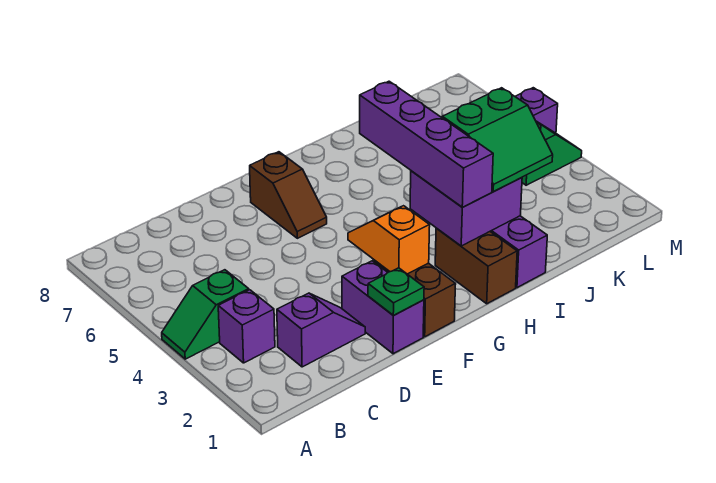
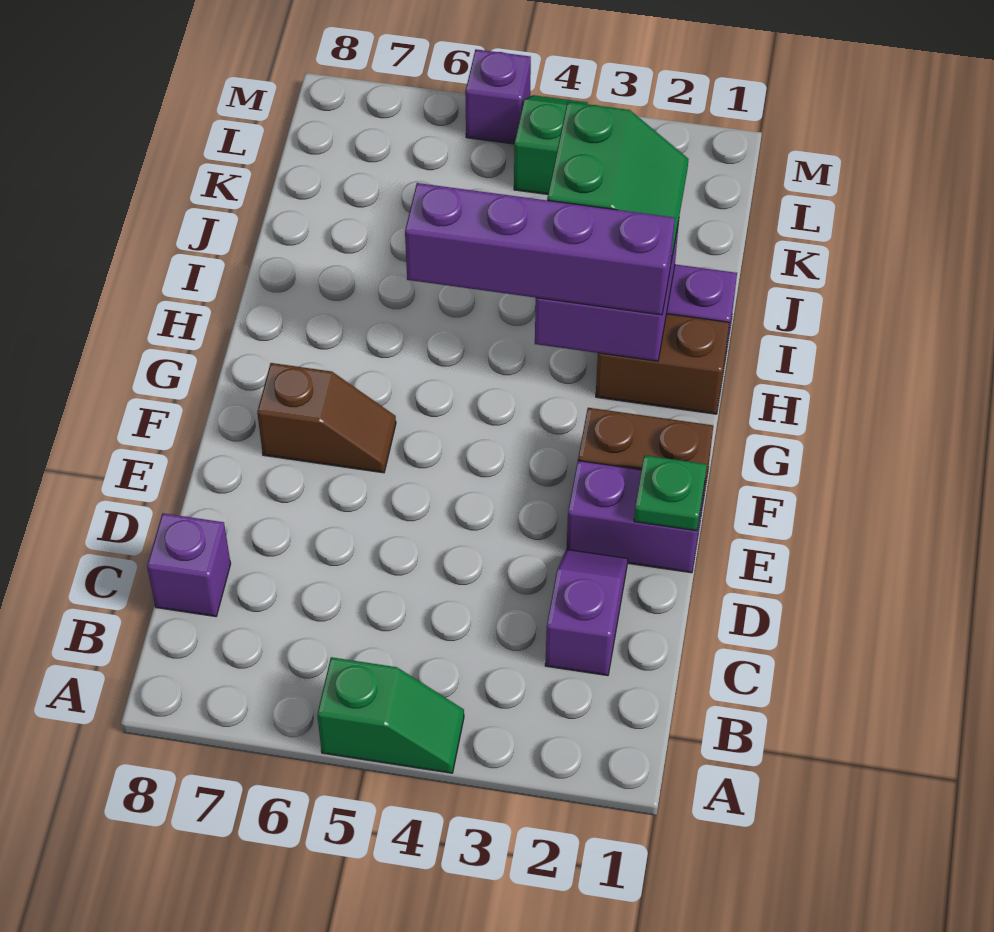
green 1x2 slope [162,270,249,359] -> green 1x2 slope turned to [317,657,464,773]
purple 1x1 brick [218,290,275,363] -> purple 1x1 brick moved to [147,513,231,617]
orange 1x2 slope [348,206,430,274] -> none

